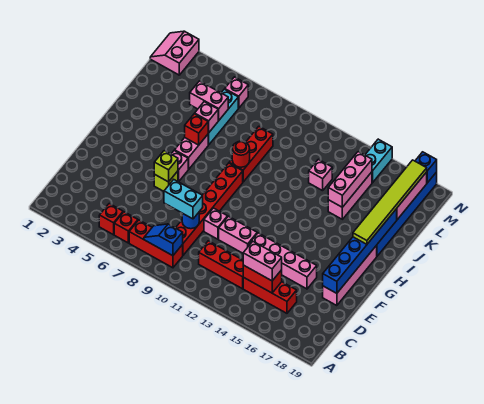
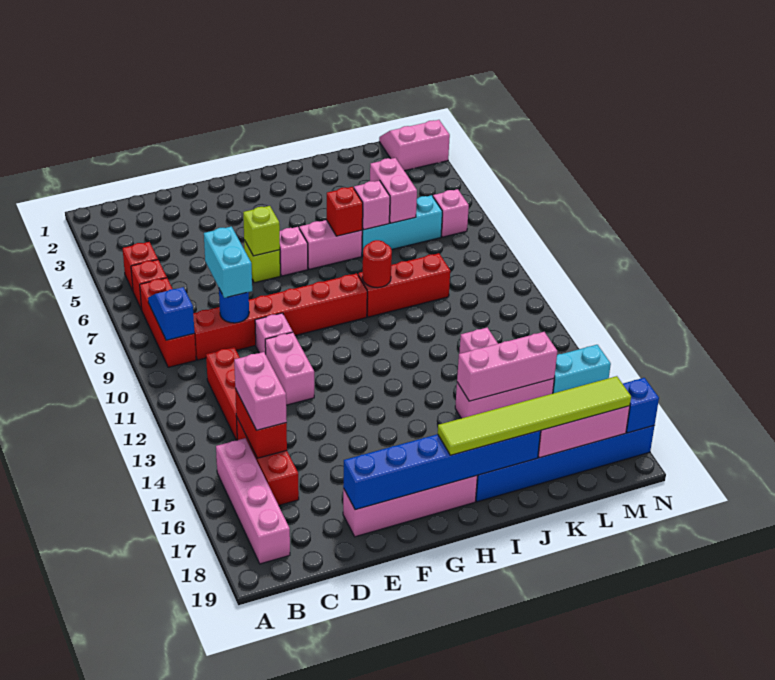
pink 1x4 brick [248,233,317,289] -> pink 1x4 brick moved to [216,438,290,564]

